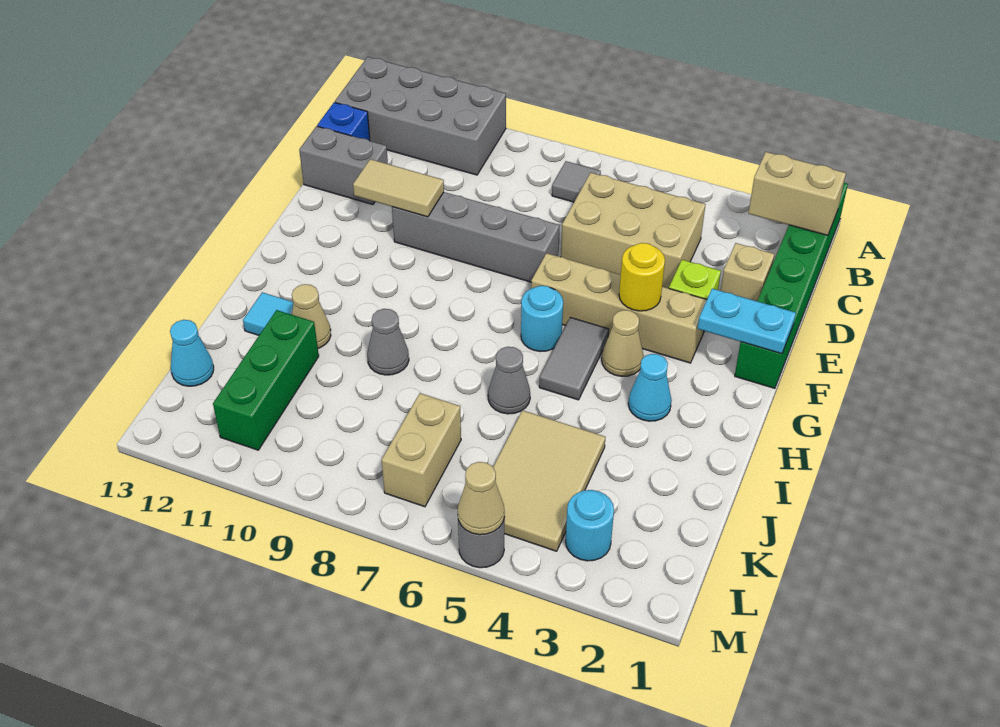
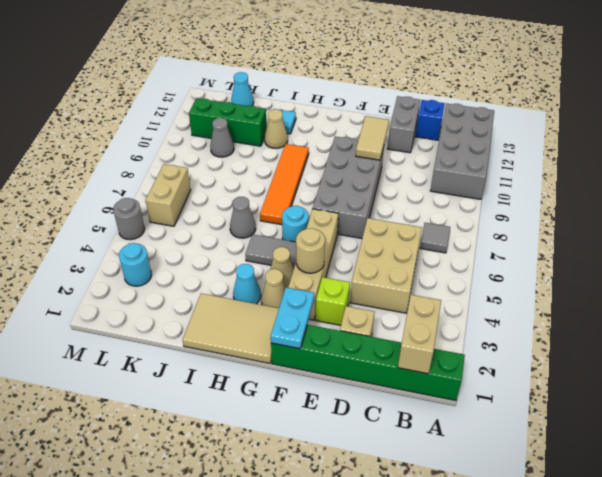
grey 1x4 brick [392,192,560,282] -> grey 2x4 brick [313,137,384,238]
yellow 1x1 round brick [619,243,665,311] -> tan 1x1 round brick [296,228,325,273]
none -> orange 1x4 tile [260,144,309,225]
grey 1x1 cone [367,309,409,375] -> grey 1x1 cone moved to [210,118,234,157]
tan 2x3 tile [493,410,605,551] -> tan 2x3 tile moved to [183,293,279,363]
tan 1x2 brick [382,393,461,507] -> tan 1x2 brick turned to [146,164,191,226]
tan 1x1 cone [458,462,505,535] -> tan 1x1 cone moved to [261,269,286,308]

